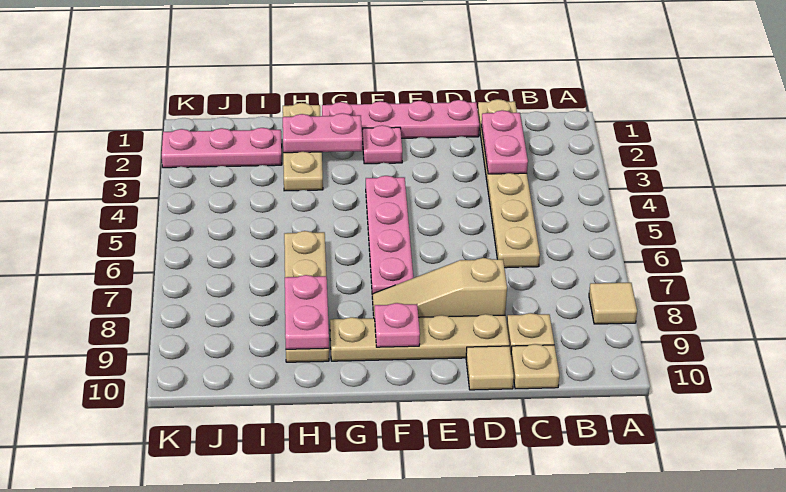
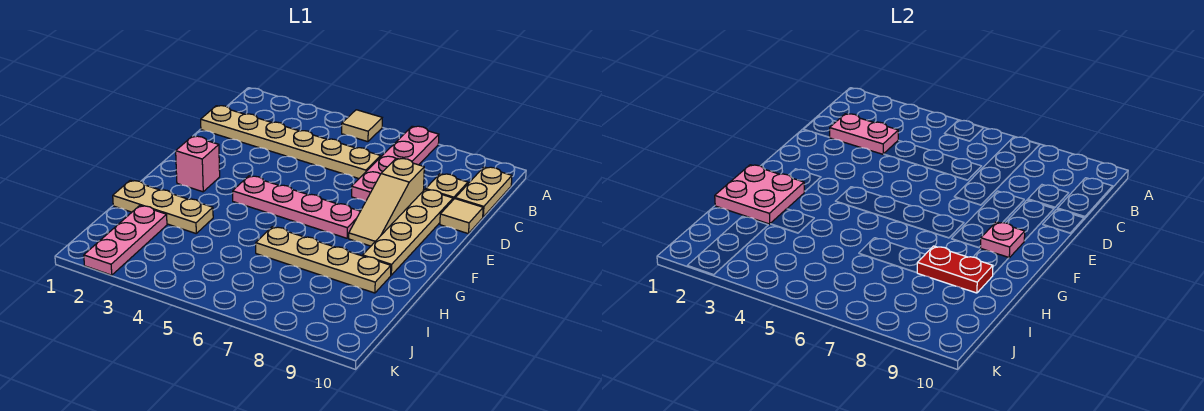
tan 1x1 tile [589,283,637,324] -> tan 1x1 tile moved to [342,110,382,142]
tan 1x1 plate [511,344,559,389] -> tan 1x2 plate [455,167,512,217]
pink 1x4 plate [322,100,479,139] -> pink 1x4 plate moved to [352,126,439,201]
pink 1x1 plate [363,125,402,164] -> pink 1x1 brick [176,136,220,192]
pink 1x2 plate [283,113,362,153] -> pink 2x2 plate [715,165,804,224]
pink 1x2 plate [285,275,329,349] -> red 1x2 plate [917,246,993,293]

